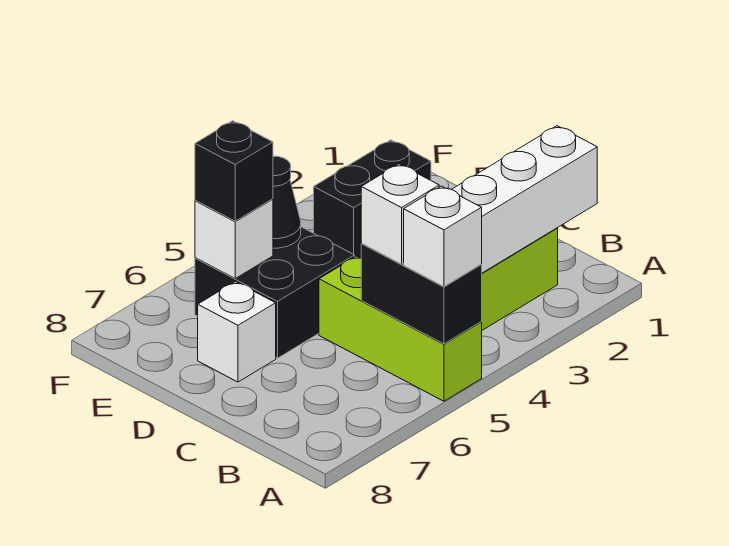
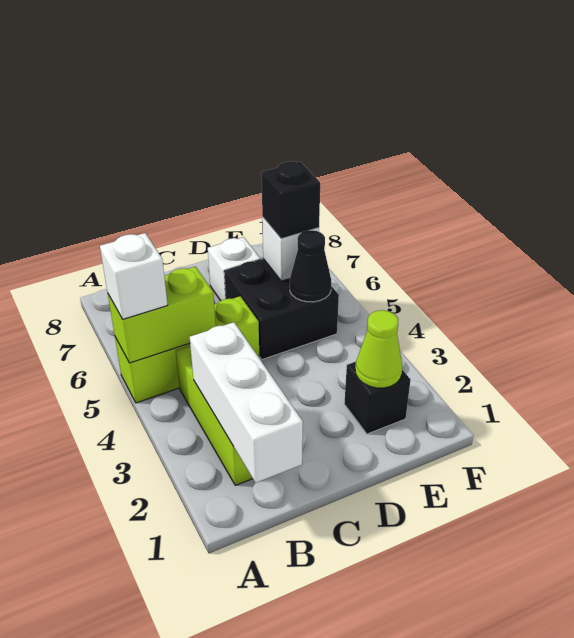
black 1x2 brick [361,244,482,344] -> lime 1x2 brick [108,266,216,363]
white 1x1 brick [361,164,439,264] -> none
black 1x2 brick [314,140,431,258] -> black 1x1 brick [344,362,411,434]
none -> lime 1x1 cone [355,310,402,388]

